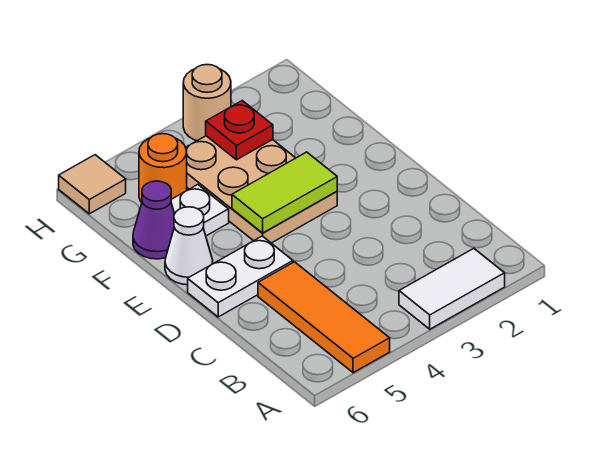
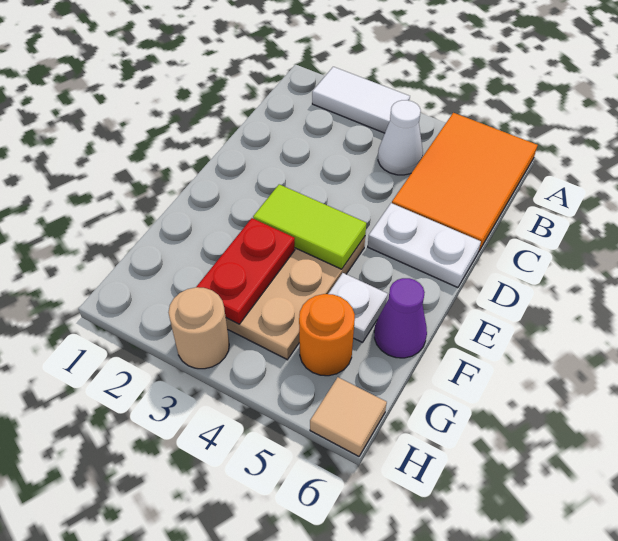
orange 1x3 tile [258,262,390,373] -> orange 2x3 tile [392,113,538,252]
white 1x1 cone [165,207,213,285] -> white 1x1 cone moved to [378,100,423,175]
red 1x1 plate [206,101,273,160] -> red 1x2 plate [197,218,295,324]

